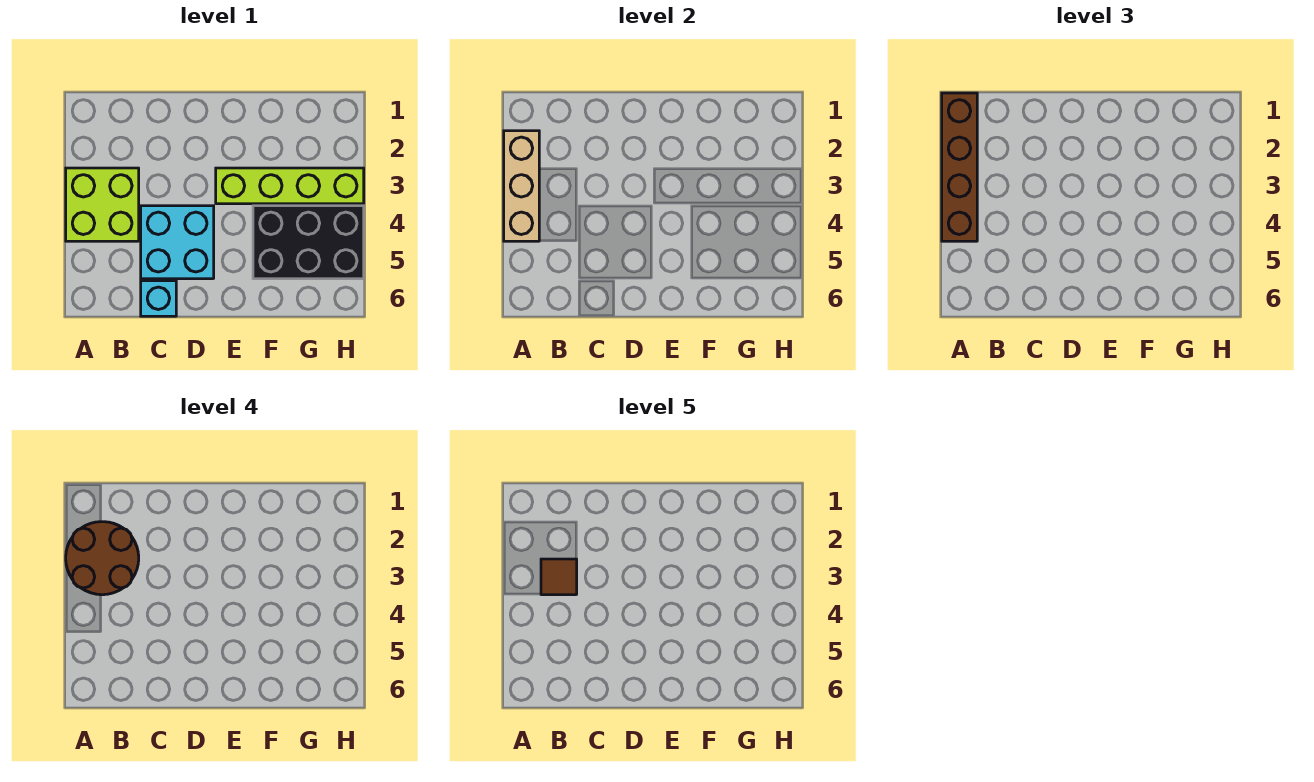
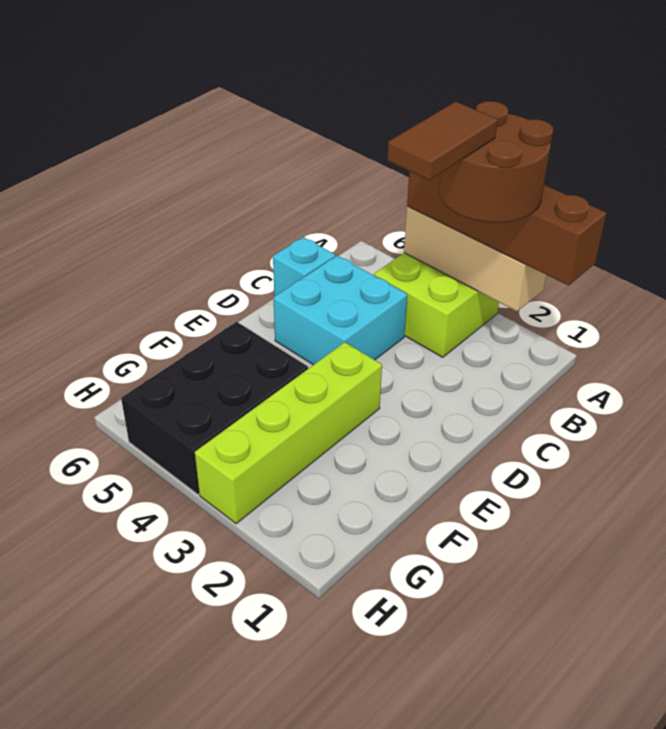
brown 1x1 tile [541,559,577,595] -> brown 1x2 tile [387,102,498,180]

